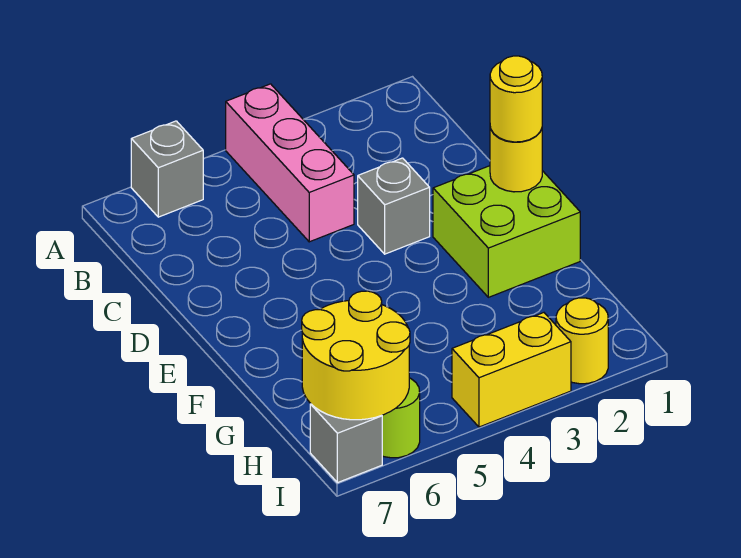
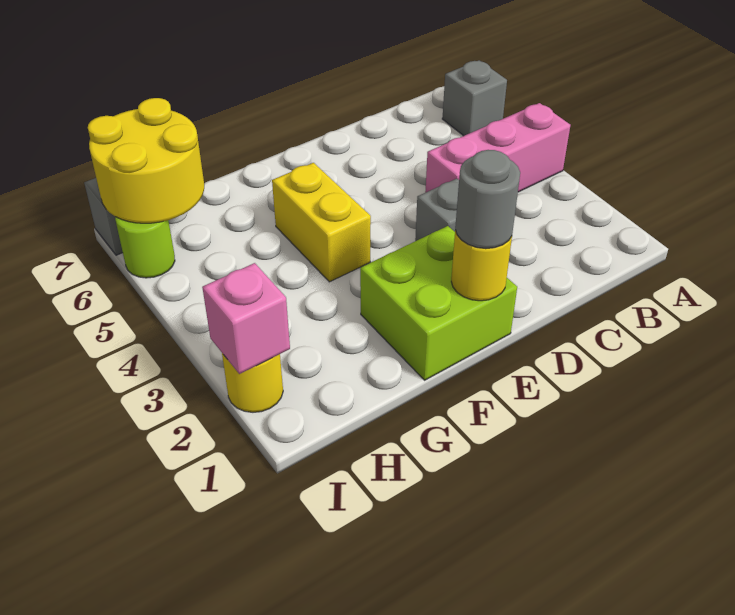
yellow 1x1 round brick [490,56,542,142] -> grey 1x1 round brick [455,150,520,249]
none -> pink 1x1 brick [202,263,290,374]
yellow 1x2 brick [452,313,571,427] -> yellow 1x2 brick moved to [272,163,371,282]

